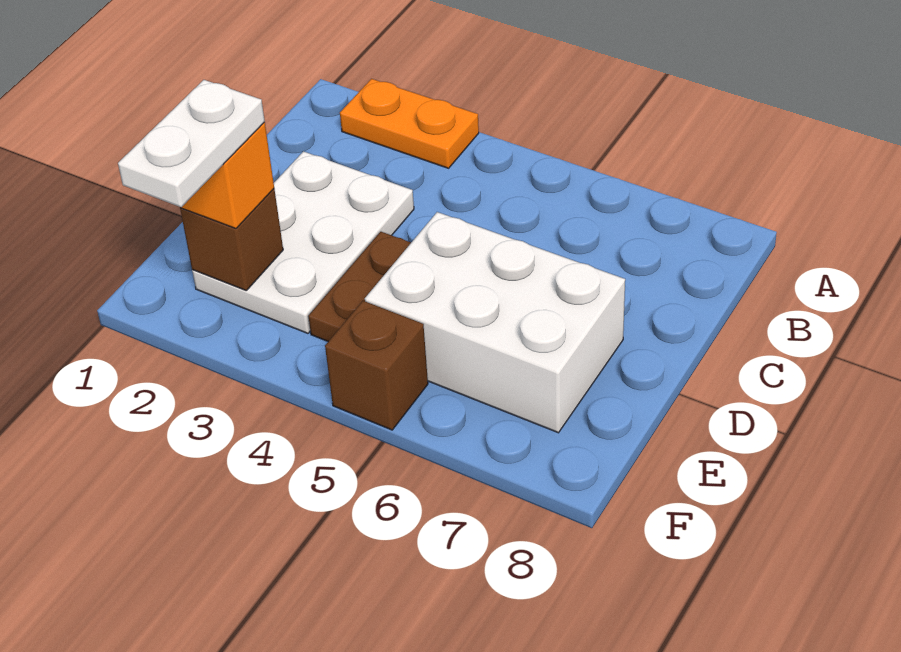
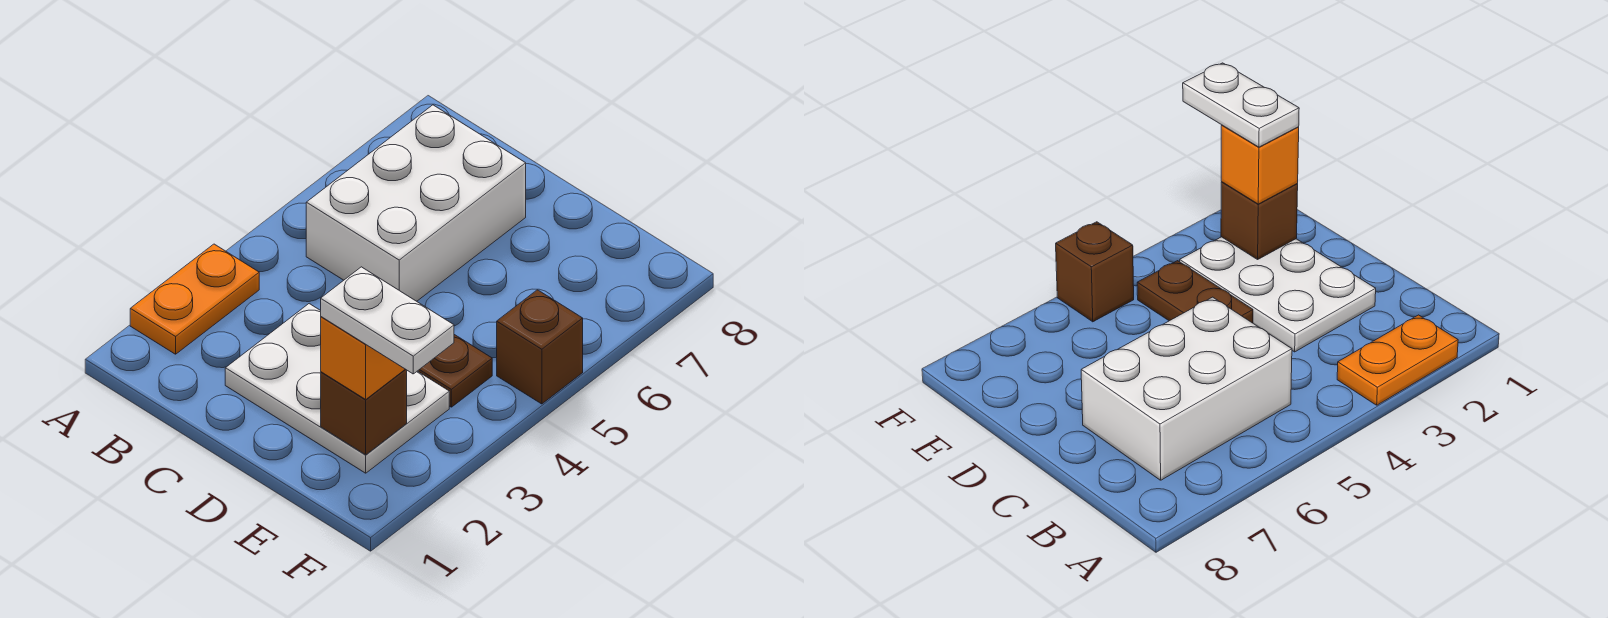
white 2x3 brick [365,212,625,433] -> white 2x3 brick moved to [306,105,526,301]

